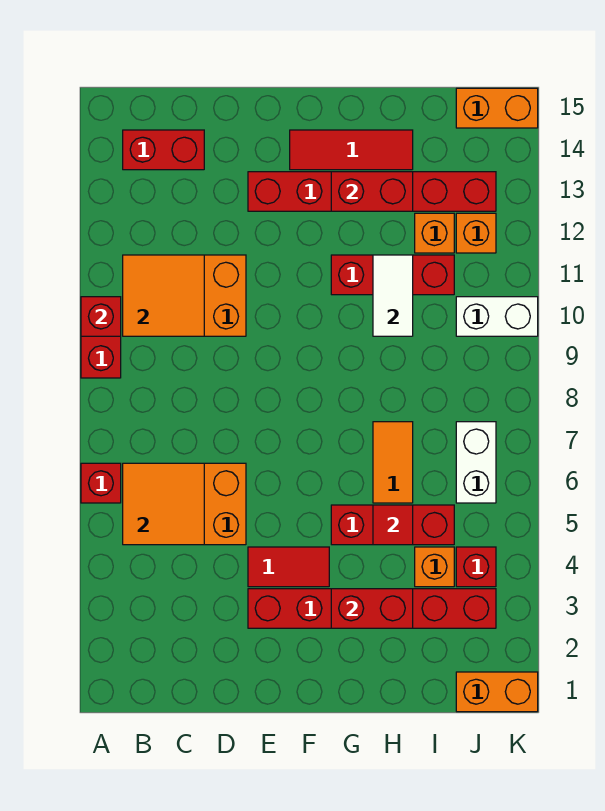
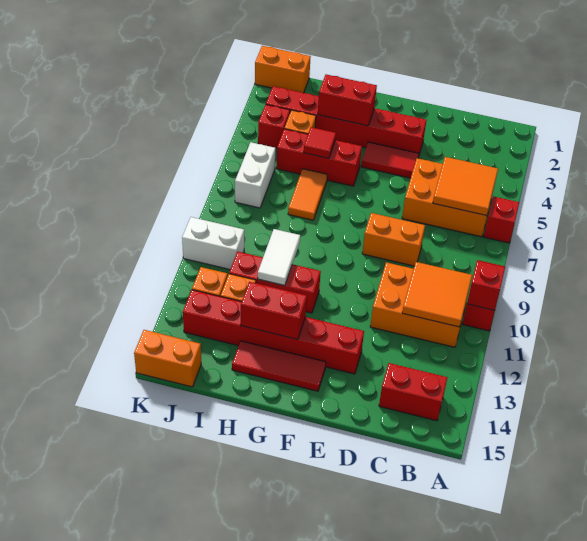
none -> orange 1x2 brick [362,213,425,266]

